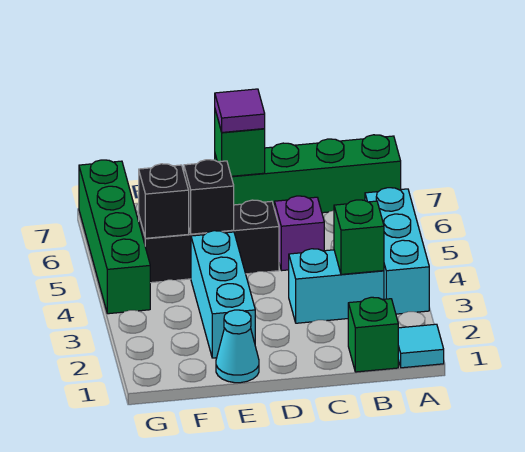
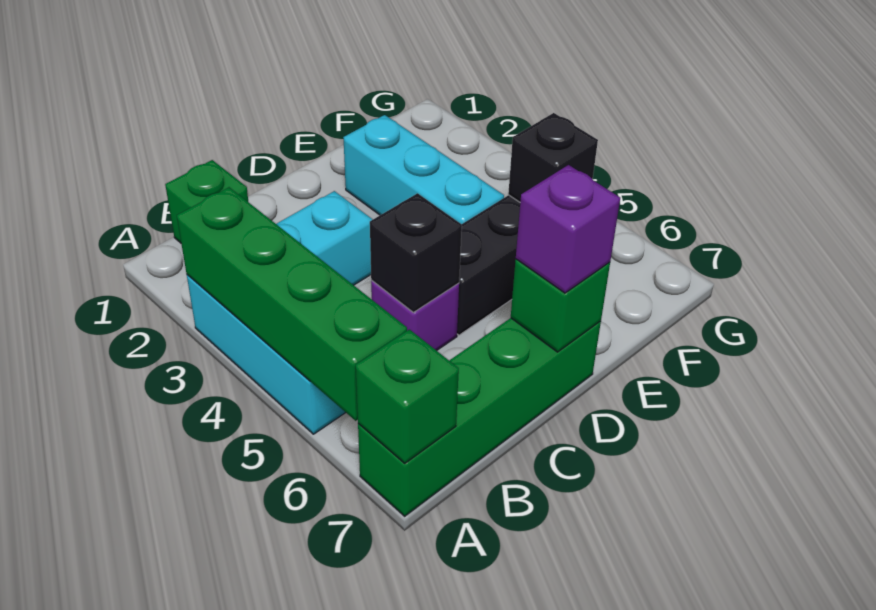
cyan 1x1 tile [398,324,444,368] -> none
green 1x1 brick [334,200,384,274] -> green 1x1 brick moved to [356,329,459,463]
purple 1x1 tile [215,89,265,132] -> purple 1x1 brick [516,165,620,293]
cyan 1x1 cone [216,310,259,383] -> none
black 1x1 brick [184,160,234,234] -> black 1x1 brick moved to [370,193,462,312]
green 1x4 brick [79,160,150,314] -> green 1x4 brick moved to [177,187,407,421]

